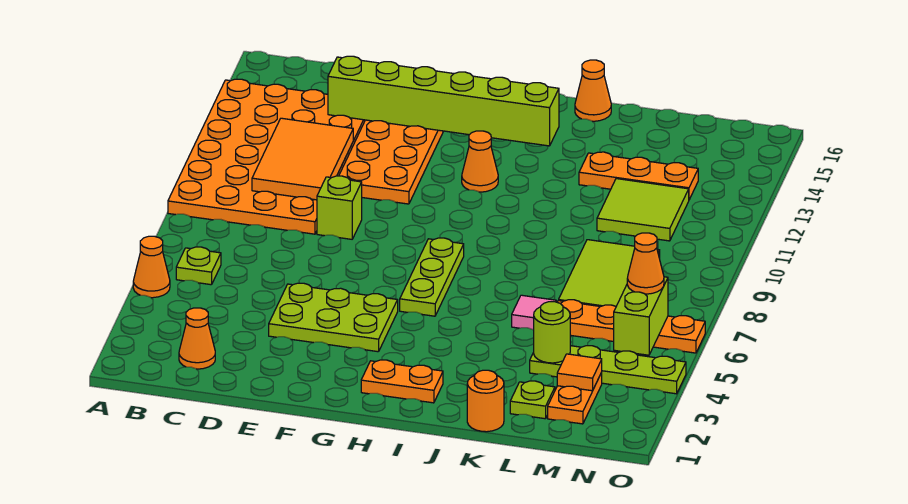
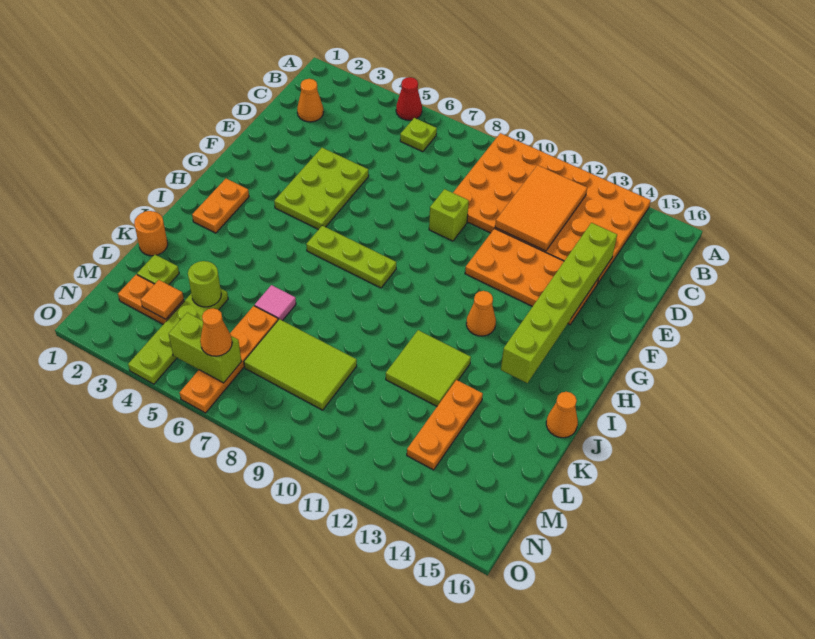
orange 1x1 cone [133,236,170,298] -> red 1x1 cone [396,77,422,120]
orange 2x3 tile [252,118,353,200] -> orange 2x3 tile turned to [495,165,587,251]
lime 2x2 tile [597,179,689,241] -> lime 2x2 tile moved to [386,330,471,406]

